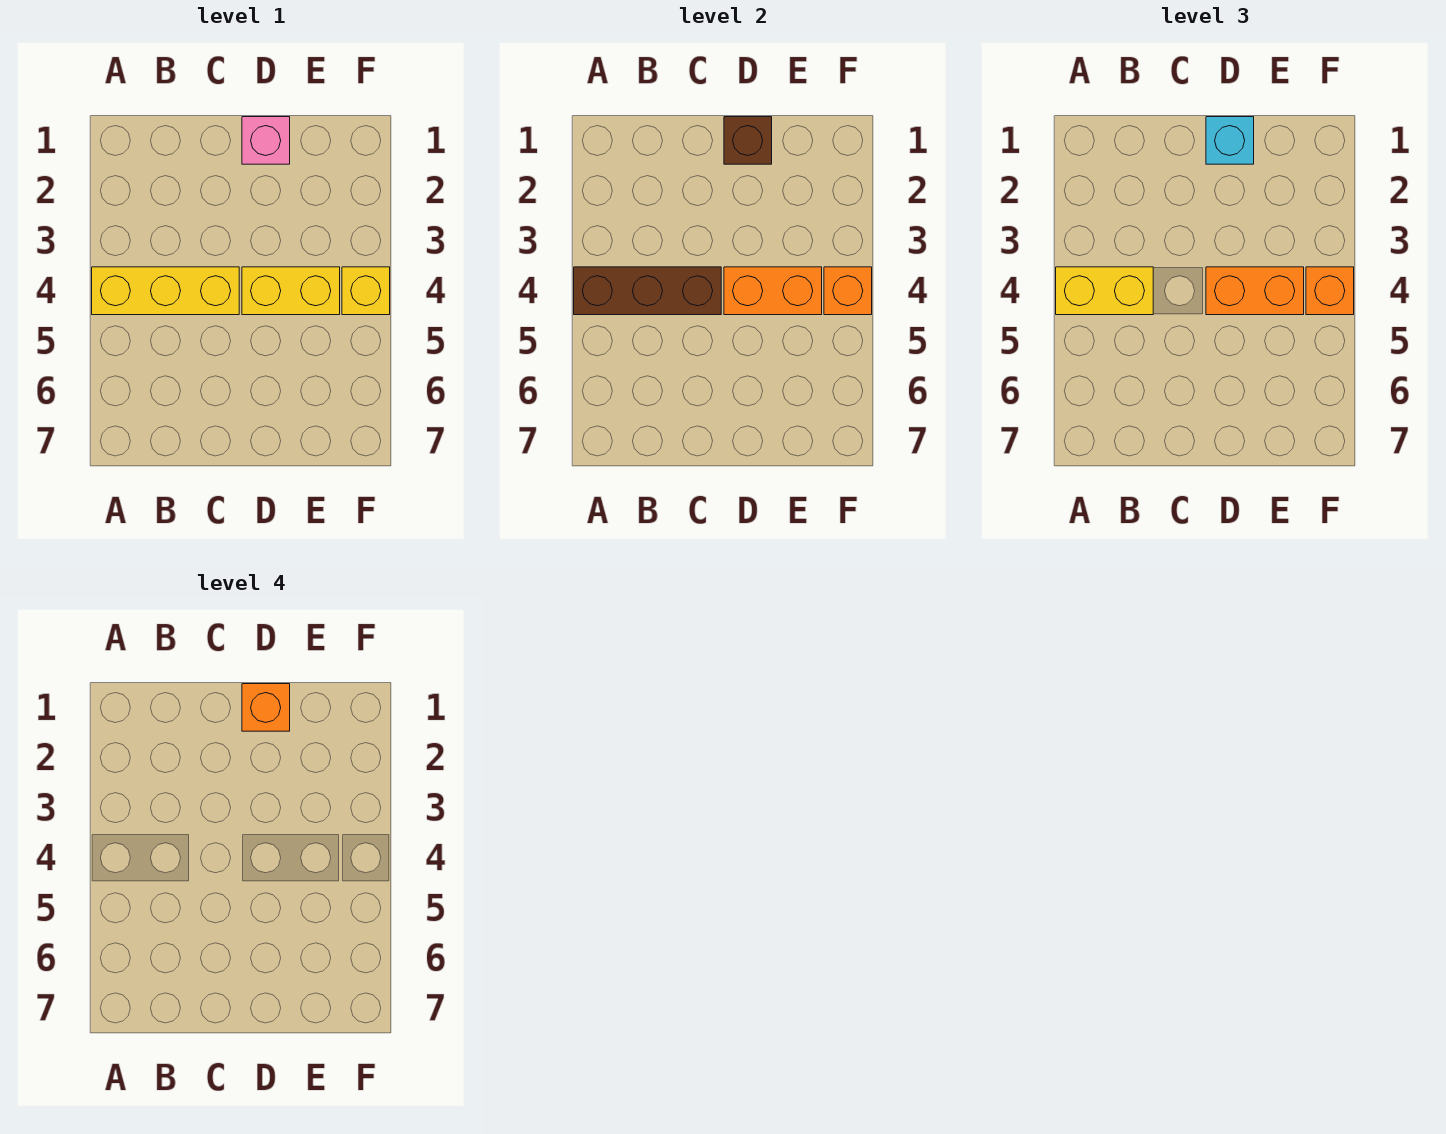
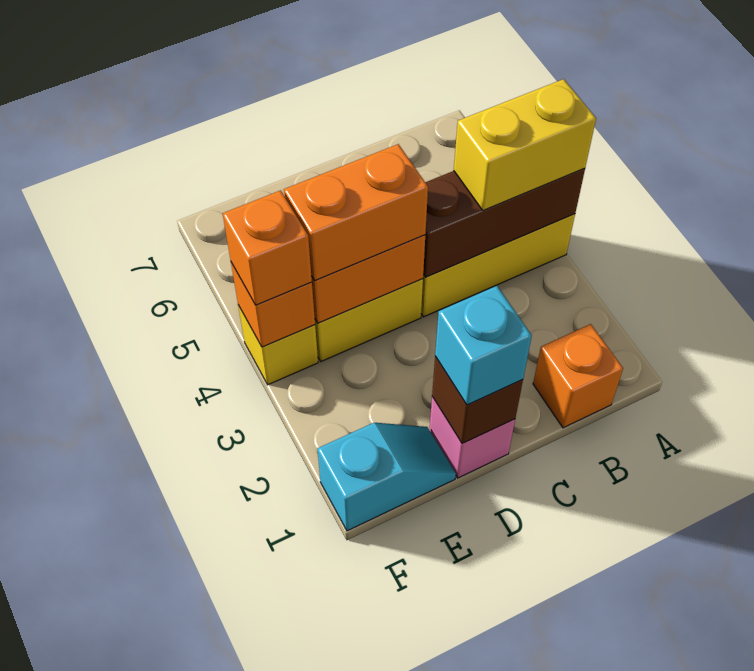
orange 1x1 brick [242,684,290,731] -> orange 1x1 brick moved to [533,324,623,428]
none -> cyan 1x2 slope [317,423,456,531]

